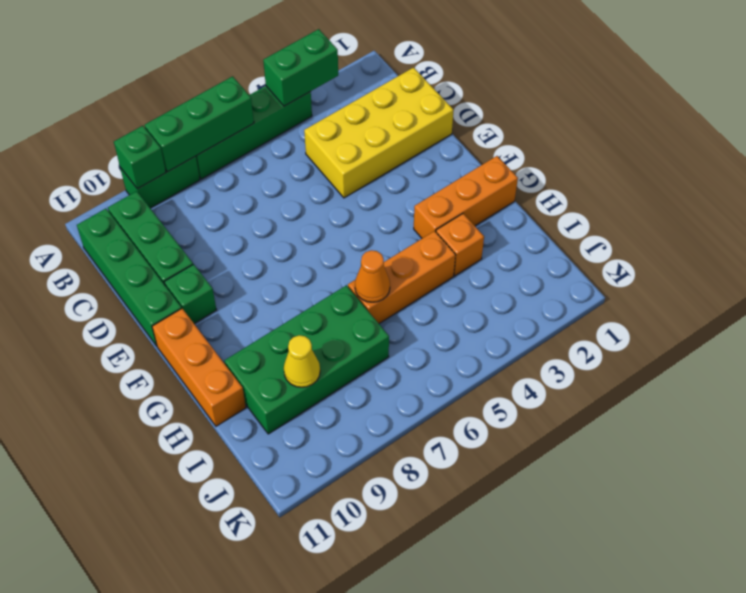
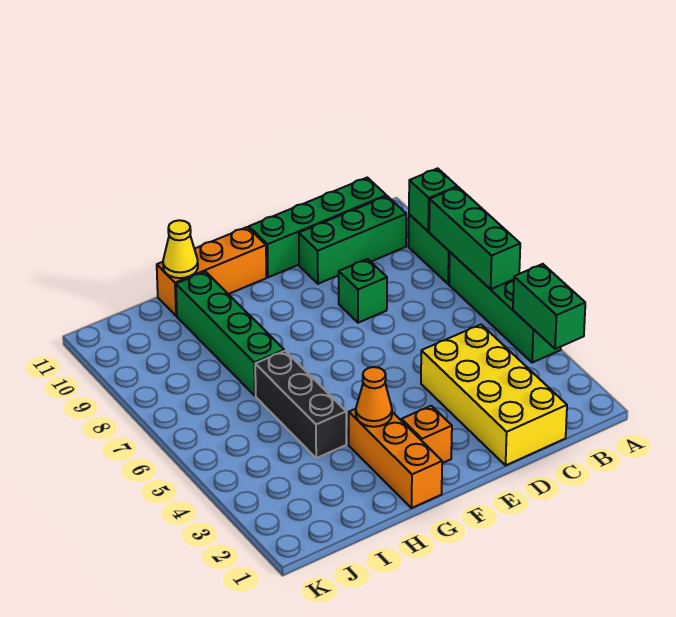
green 1x1 brick [164,264,216,324] -> green 1x1 brick moved to [339,259,387,323]
orange 1x1 brick [436,214,484,276] -> orange 1x1 brick moved to [402,406,452,463]
orange 1x3 brick [348,231,455,324] -> black 1x3 brick [255,351,346,458]
orange 1x1 cone [355,250,390,302] -> orange 1x1 cone moved to [356,367,392,427]
green 2x4 brick [224,285,389,434] -> green 1x4 brick [176,272,284,396]
yellow 1x1 cone [284,335,320,387] -> yellow 1x1 cone moved to [163,220,198,278]

